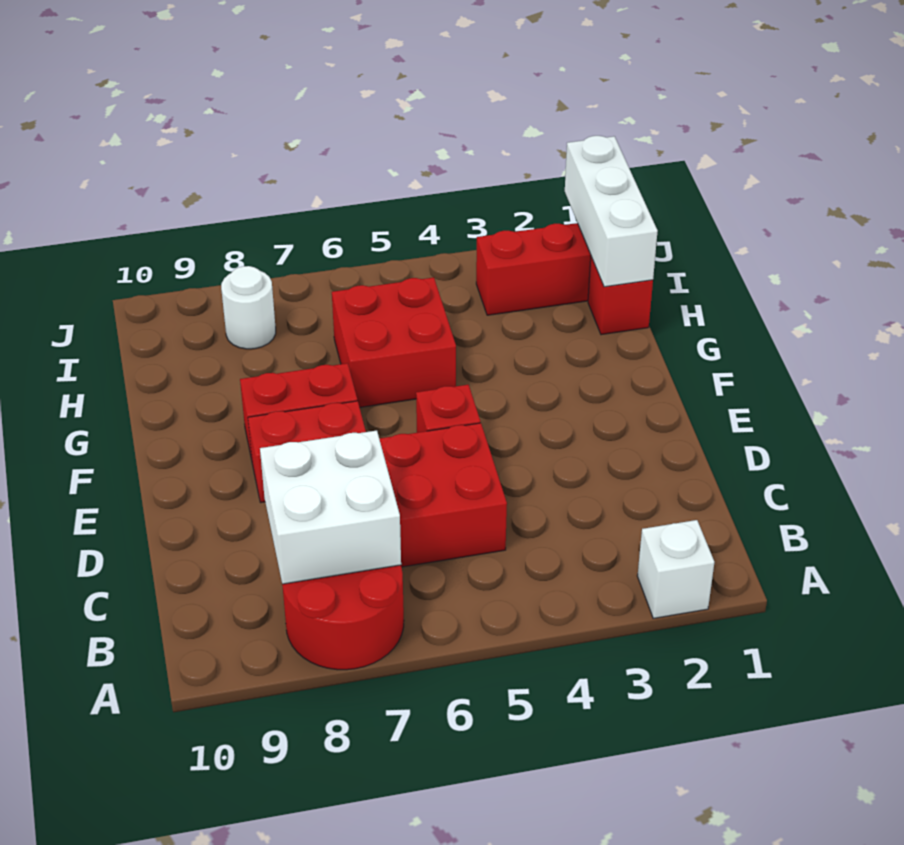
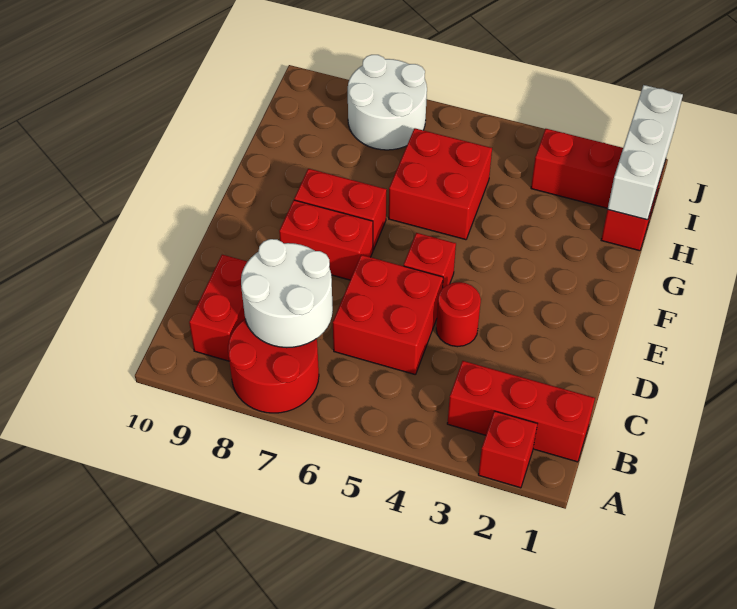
white 1x1 brick [637,520,714,618] -> red 1x1 brick [478,411,537,488]
none -> red 1x3 brick [447,361,595,462]
white 2x2 brick [260,430,401,584] -> white 2x2 round brick [241,239,333,348]
none -> red 1x2 brick [189,255,248,361]
none -> red 1x1 round brick [436,282,481,347]
white 1x1 round brick [221,266,276,349] -> white 2x2 round brick [348,55,427,150]

